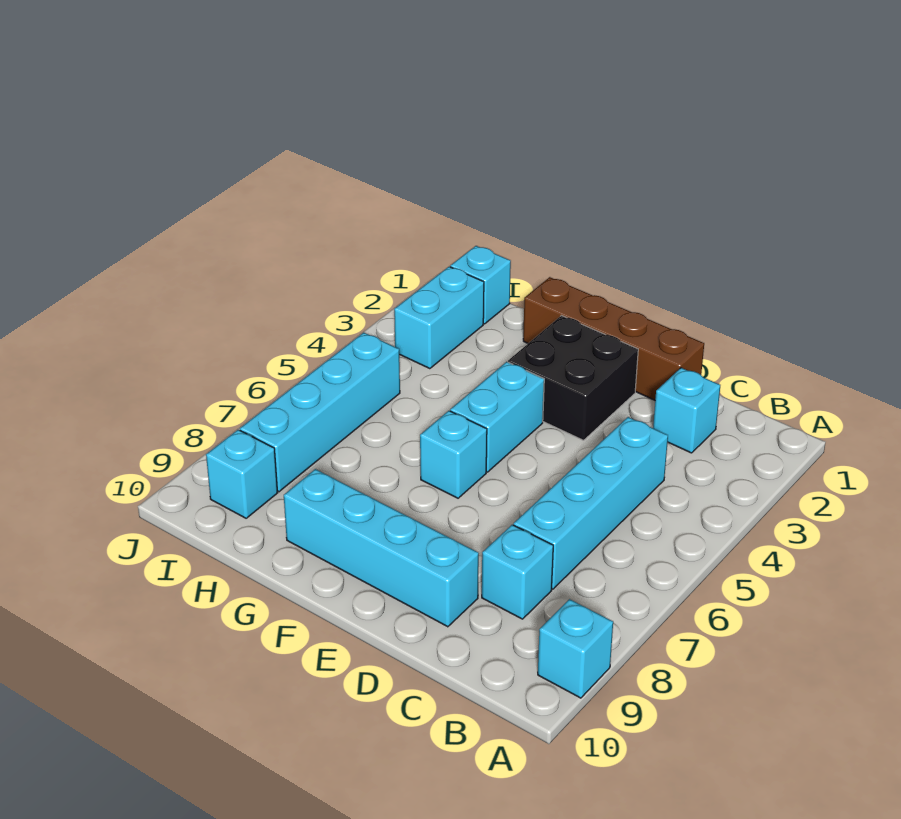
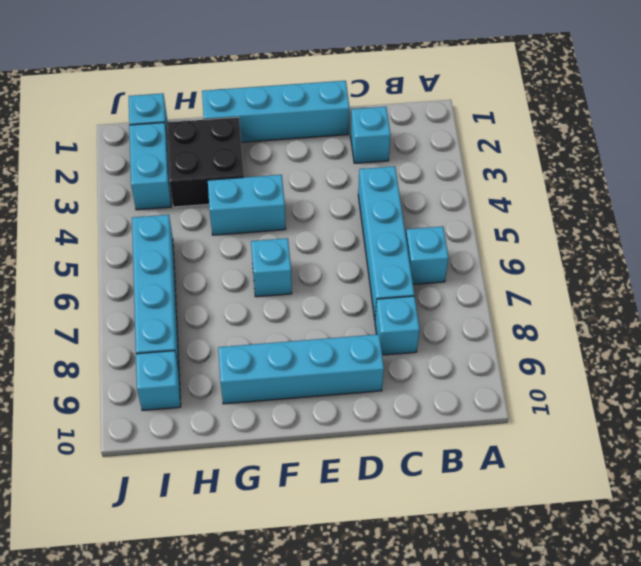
cyan 1x1 brick [538,599,613,698] -> cyan 1x1 brick moved to [406,226,449,284]
brown 1x4 brick [523,277,704,400] -> cyan 1x4 brick [202,81,350,142]
black 2x2 brick [508,316,638,440] -> black 2x2 brick moved to [167,117,244,207]
cyan 1x2 brick [450,362,544,472] -> cyan 1x2 brick turned to [208,175,286,235]

